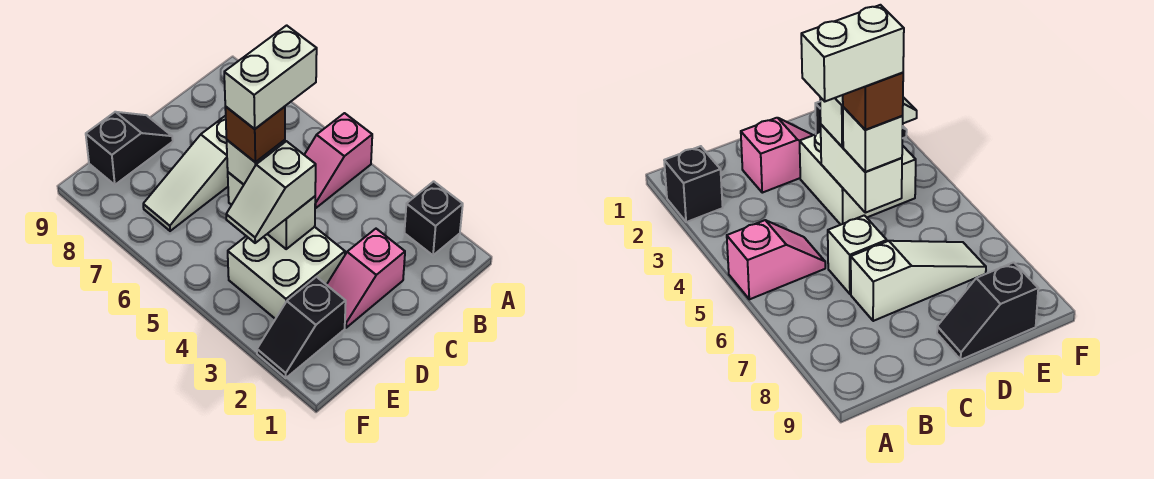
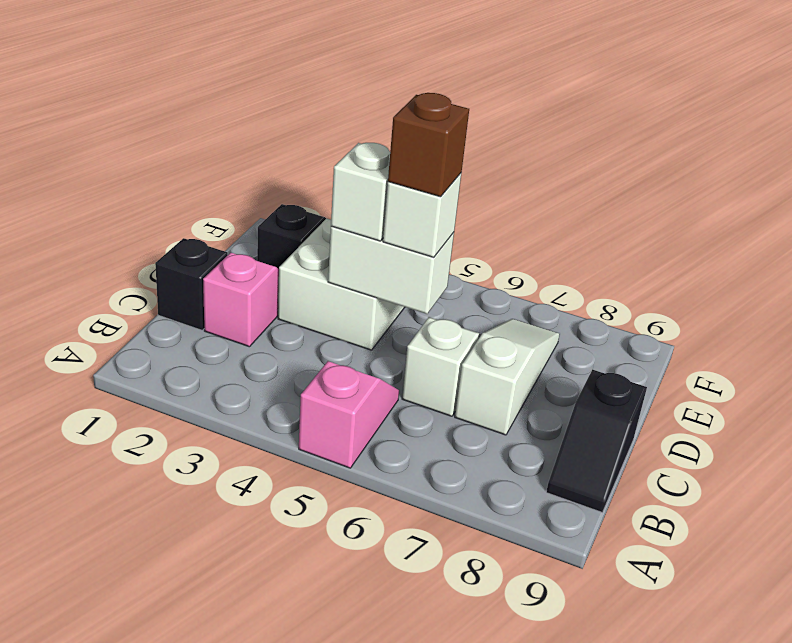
black 1x1 brick [404,181,463,255] -> black 1x1 brick moved to [155,238,228,330]
white 1x2 brick [224,25,317,129] -> none
black 1x2 slope [86,112,173,185] -> black 1x2 slope moved to [546,370,647,512]

